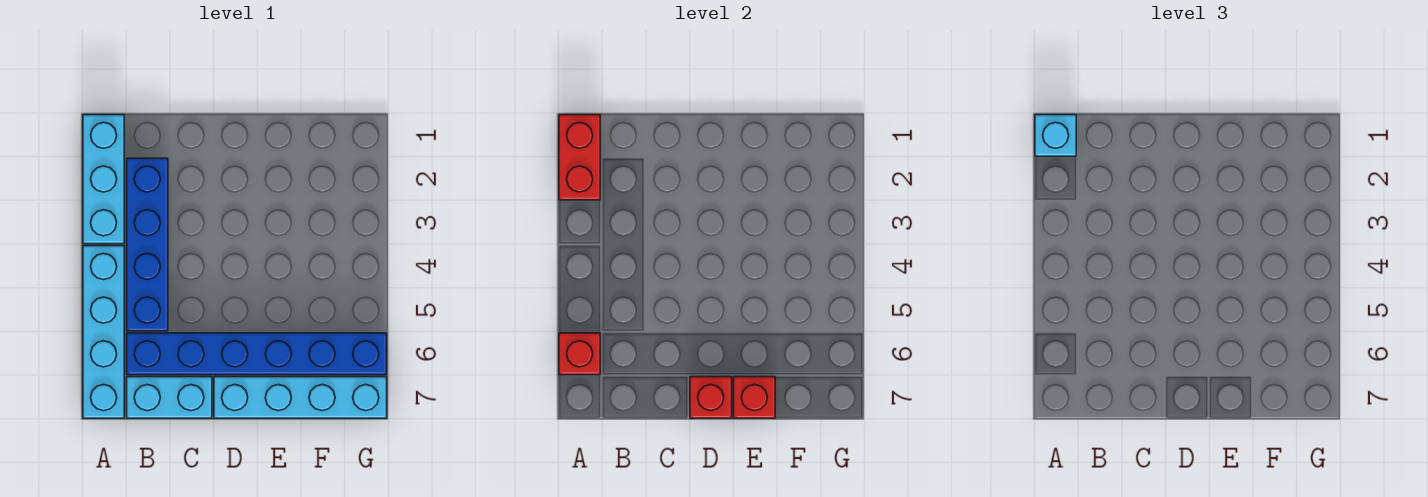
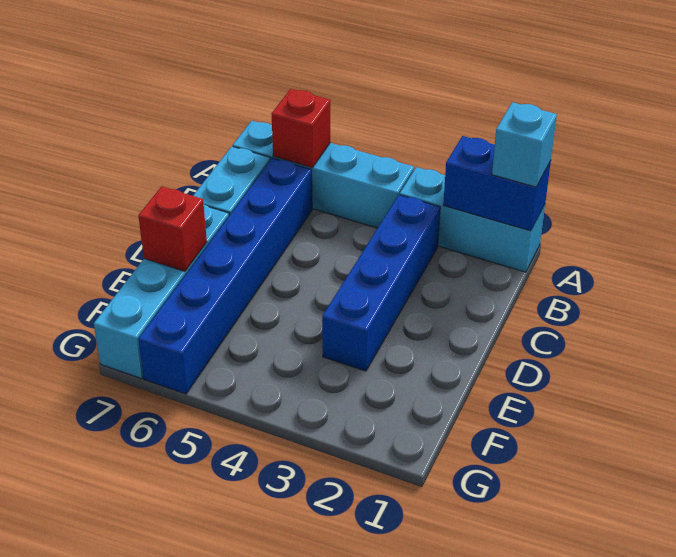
red 1x2 brick [559,115,600,200] -> blue 1x2 brick [443,136,551,231]
blue 1x4 brick [127,158,168,331] -> blue 1x4 brick turned to [322,195,440,371]
red 1x1 brick [690,377,732,418] -> none

